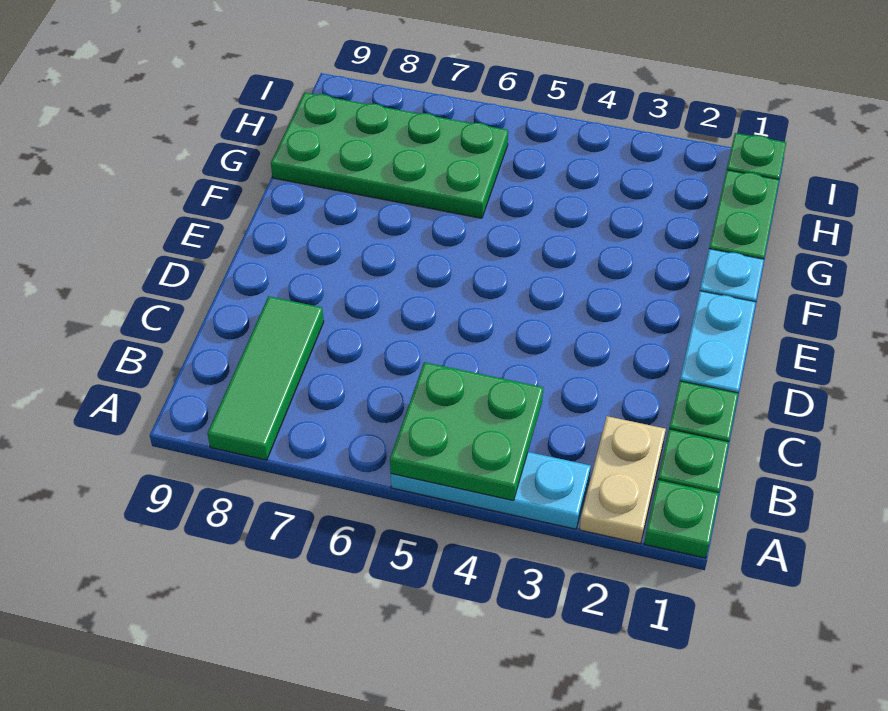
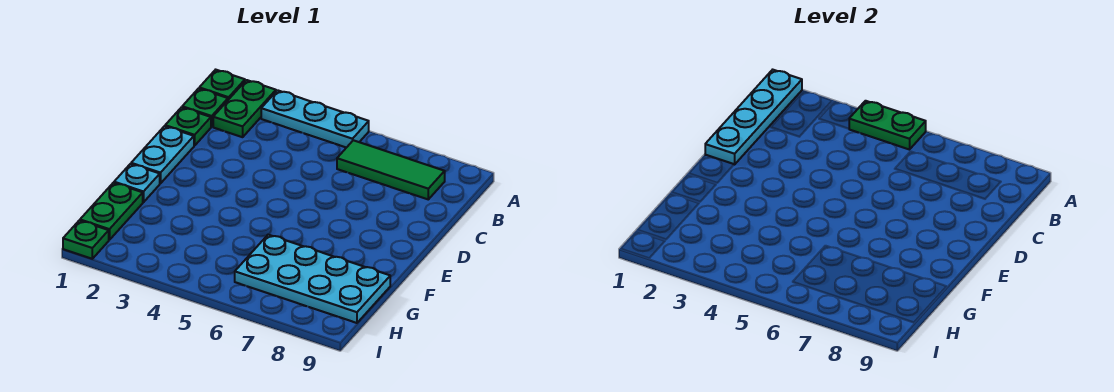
none -> cyan 1x4 plate [705,70,802,165]
tan 1x2 plate [580,416,666,544] -> green 1x2 plate [213,80,276,137]
green 2x2 plate [390,362,543,501] -> green 1x2 plate [849,101,926,150]
green 1x3 tile [207,296,324,460] -> green 1x3 tile turned to [337,140,445,199]
green 2x4 plate [271,93,508,218] -> cyan 2x4 plate [235,235,390,323]

